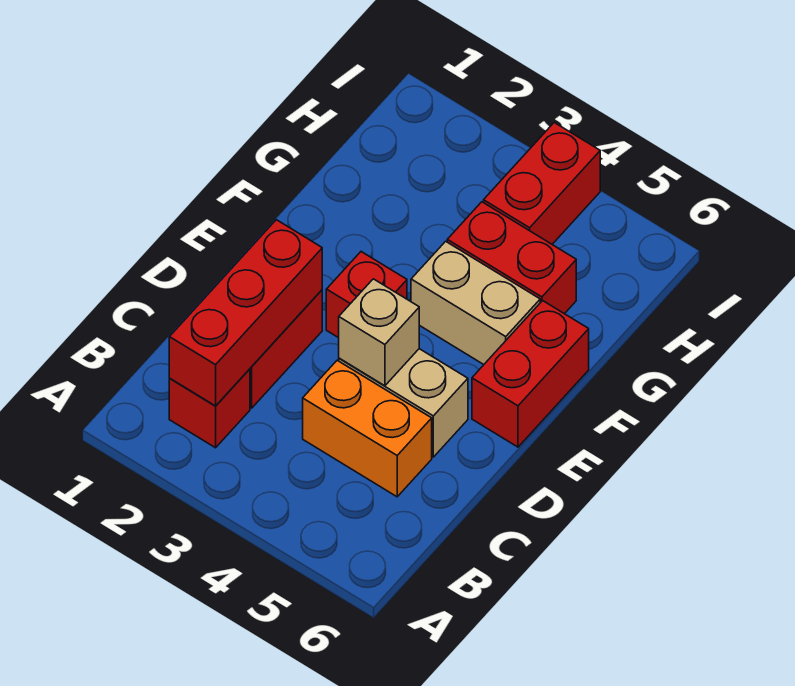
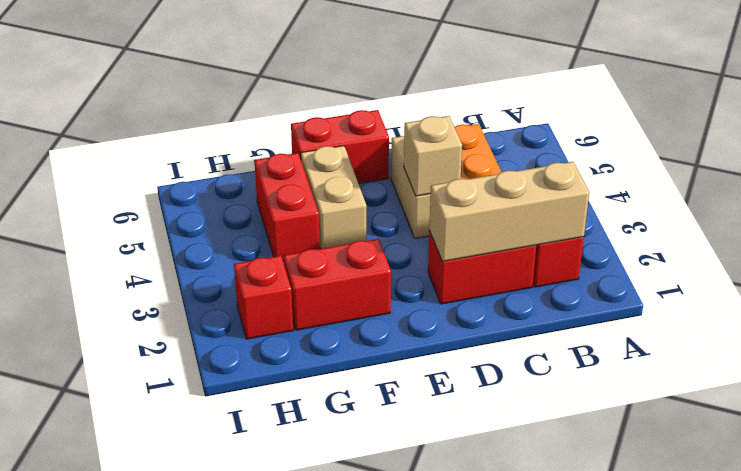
red 1x3 brick [169,220,322,406] -> tan 1x3 brick [429,162,589,261]
red 1x1 brick [326,252,407,338] -> red 1x1 brick moved to [234,256,293,339]
red 1x2 brick [484,123,600,244] -> red 1x2 brick moved to [284,239,391,330]

